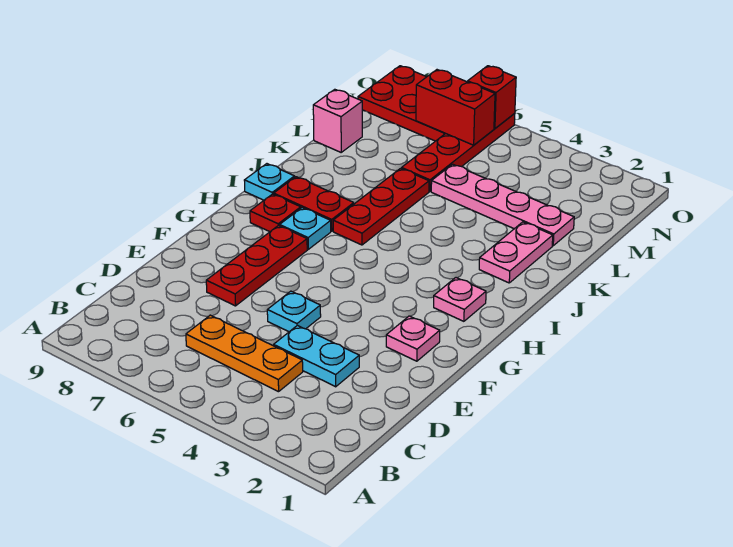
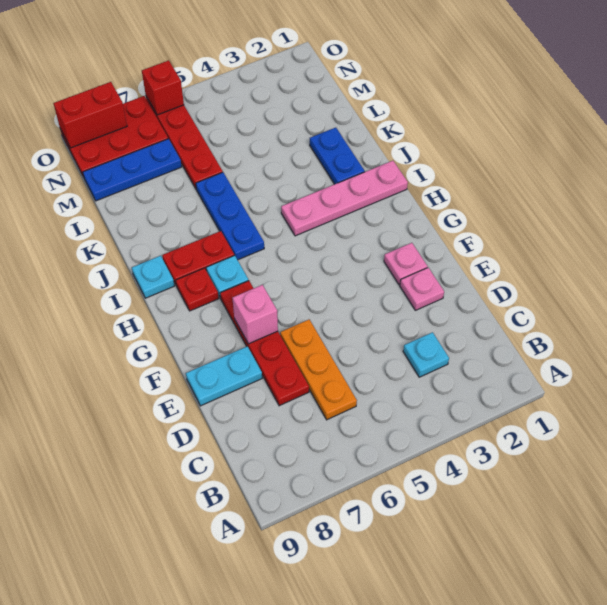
orange 1x3 plate [186,315,303,392] -> orange 1x3 plate turned to [280,320,357,420]
cyan 1x2 plate [274,325,359,387] -> cyan 1x2 plate moved to [186,346,262,406]
cyan 1x1 plate [267,291,321,332] -> cyan 1x1 plate moved to [403,332,449,377]
red 1x3 plate [206,225,307,306] -> red 1x4 plate [220,281,309,406]
pink 1x1 plate [434,278,486,321] -> pink 1x1 plate moved to [400,268,444,310]
red 1x3 plate [333,168,429,245] -> blue 1x3 plate [196,172,264,260]
pink 1x2 plate [479,222,553,283] -> blue 1x2 plate [310,128,365,184]
pink 1x4 plate [431,164,574,246] -> pink 1x4 plate moved to [281,161,408,236]
pink 1x1 brick [313,89,362,152] -> pink 1x1 brick moved to [232,285,278,344]
none -> blue 1x3 plate [83,139,182,201]
red 1x2 brick [416,70,495,145] -> red 1x2 brick moved to [53,82,127,148]

